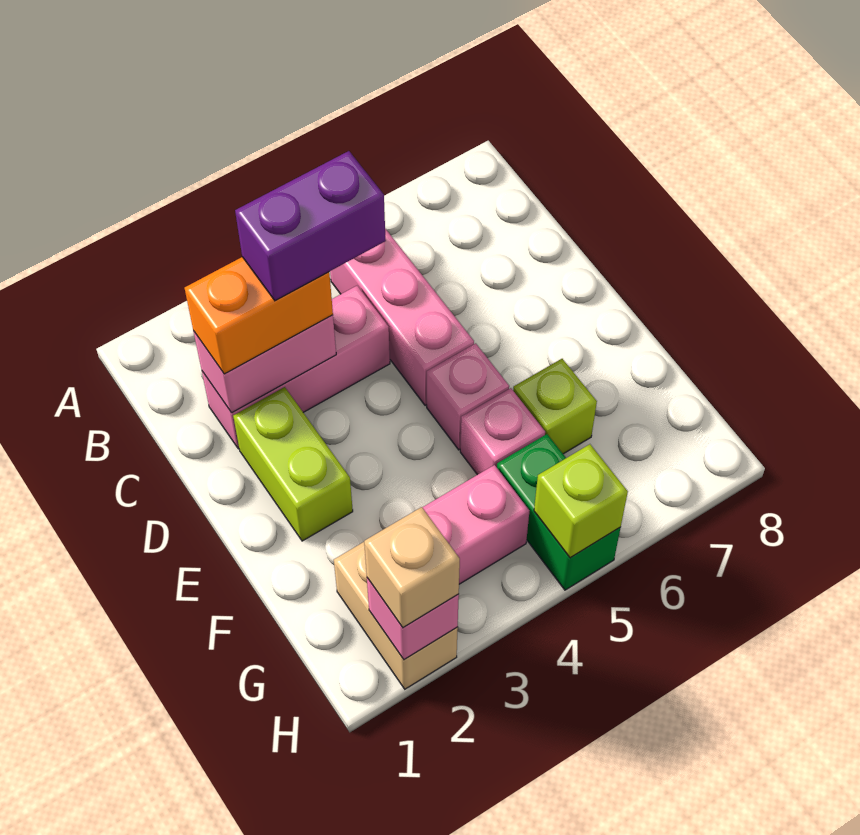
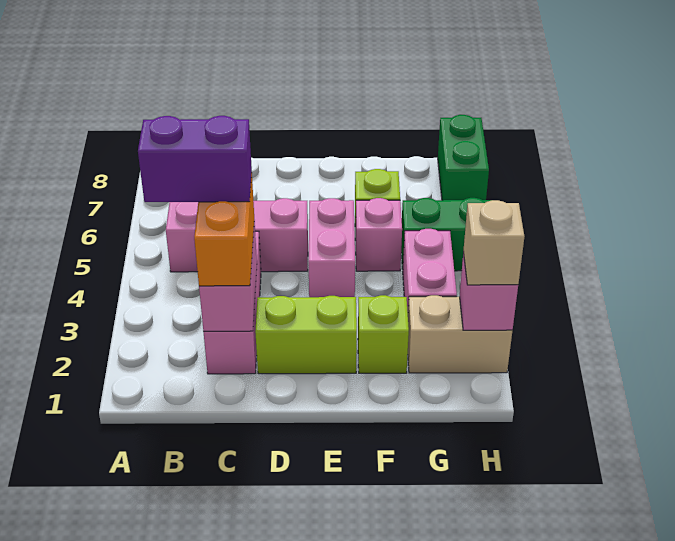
purple 1x2 brick [235,151,386,301] -> purple 1x2 brick turned to [138,116,252,202]
pink 1x1 brick [427,343,509,450] -> pink 1x2 brick [308,198,355,297]
lime 1x1 brick [534,444,628,558] -> lime 1x1 brick moved to [358,295,409,373]
none -> green 1x2 brick [438,115,489,200]

